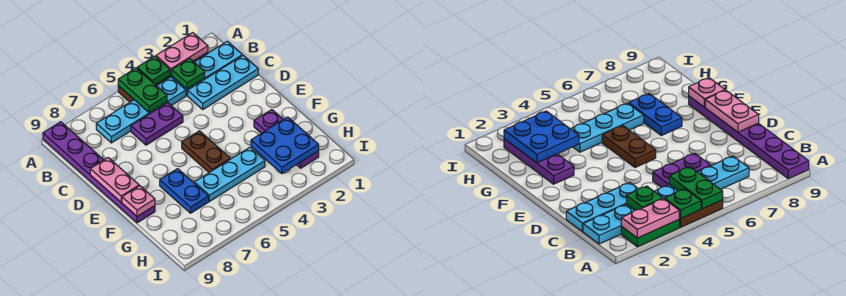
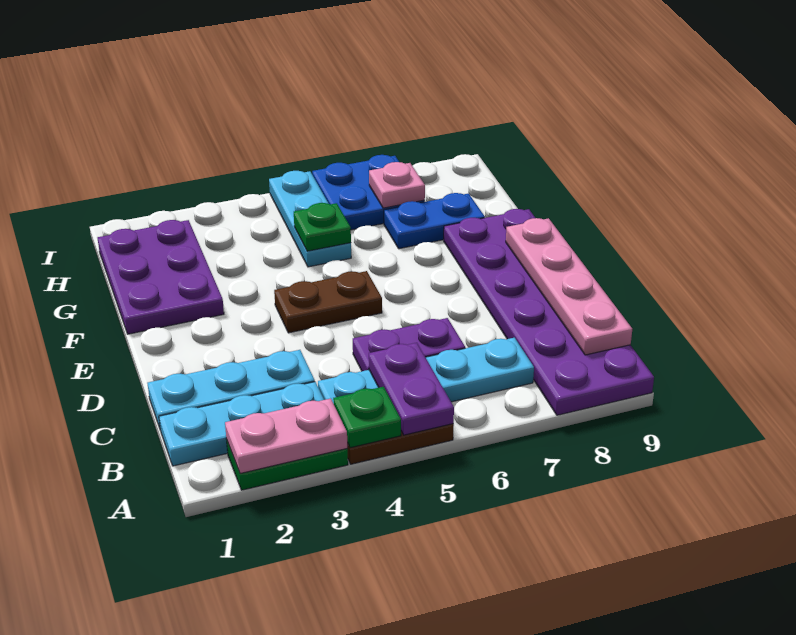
green 1x2 plate [118,68,167,113] -> purple 1x2 plate [369,343,454,435]
purple 1x6 plate [43,122,155,223] -> purple 2x6 plate [444,209,654,415]
green 1x1 plate [172,58,205,89] -> green 1x1 plate moved to [294,203,351,251]
pink 1x2 plate [90,158,139,202] -> pink 1x4 plate [506,218,632,355]
brown 1x2 plate [182,131,230,172] -> brown 1x2 plate turned to [274,271,382,333]
purple 1x3 plate [254,110,319,168] -> purple 2x3 plate [98,220,224,334]
blue 1x2 plate [160,169,209,213] -> blue 1x2 plate turned to [384,193,485,249]
pink 1x1 plate [122,186,155,216] -> pink 1x1 plate moved to [369,162,425,208]
blue 2x2 plate [251,117,319,173] -> blue 2x2 plate moved to [312,155,425,230]
cyan 1x3 plate [194,147,265,201] -> cyan 1x3 plate turned to [269,171,351,267]

